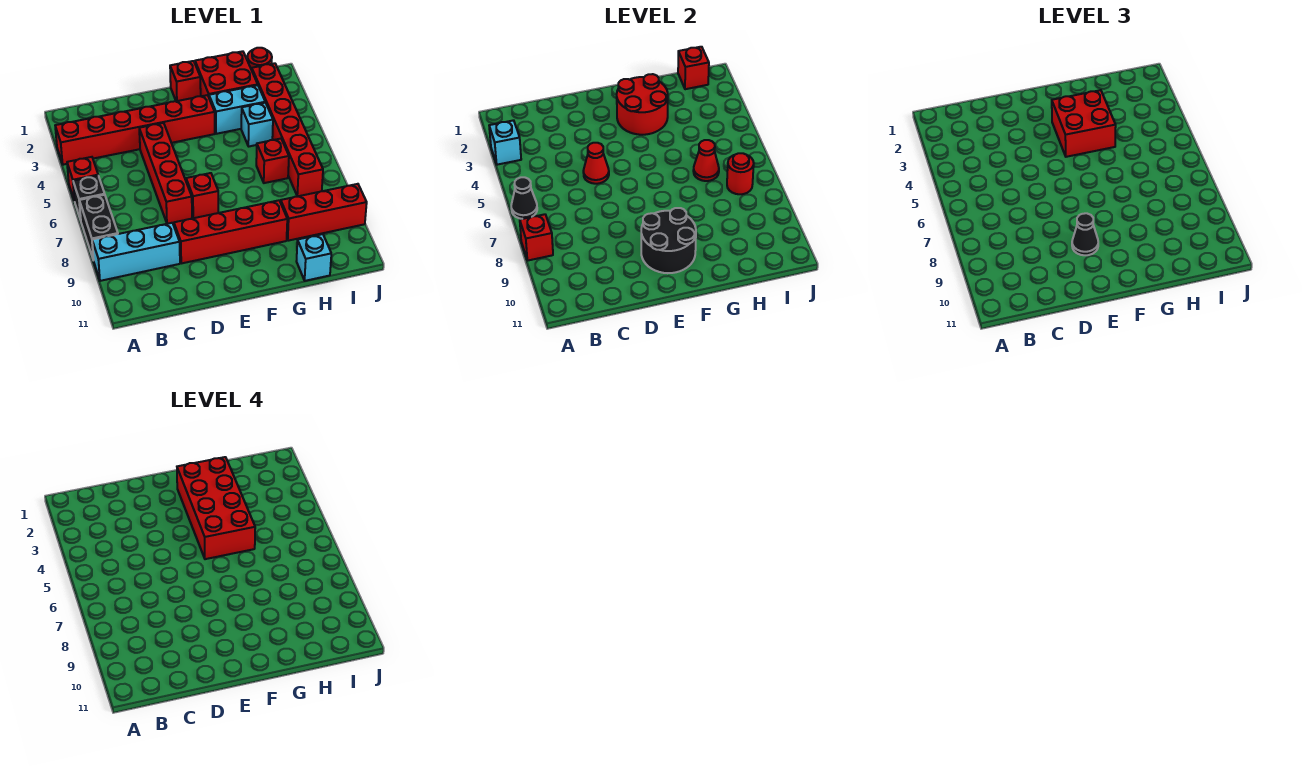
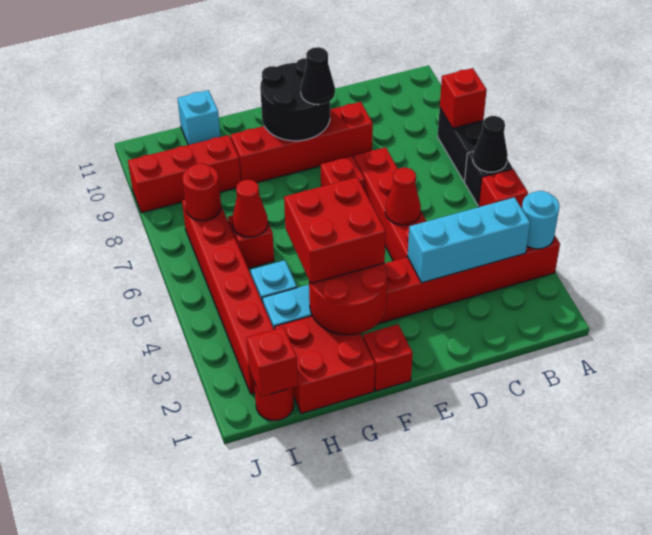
cyan 1x1 brick [489,120,521,165] -> cyan 1x1 round brick [522,191,559,249]
cyan 1x3 brick [92,223,180,281] -> cyan 1x3 brick moved to [408,197,530,283]
red 2x4 brick [177,457,255,559] -> none

